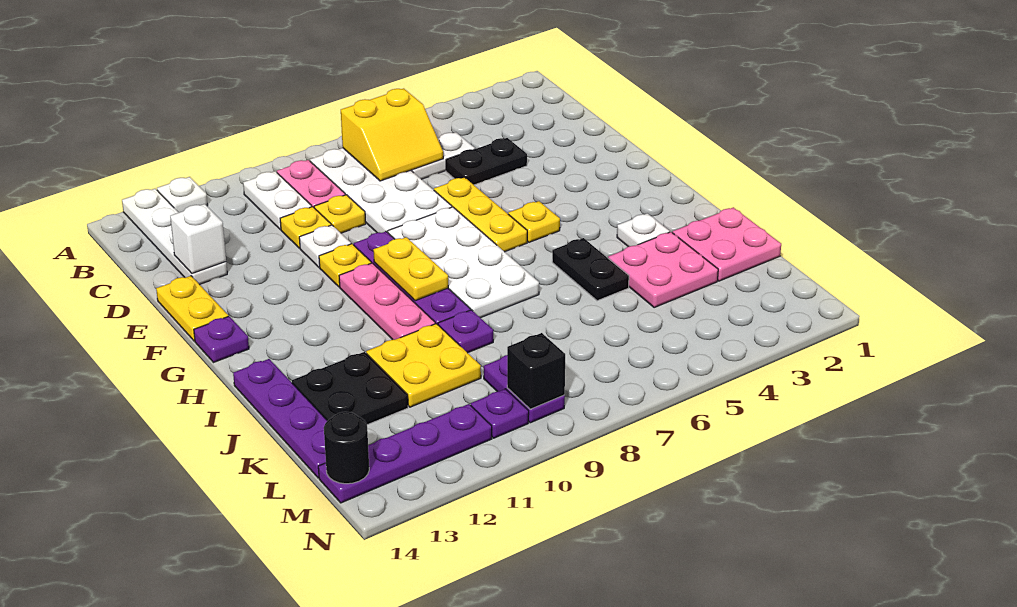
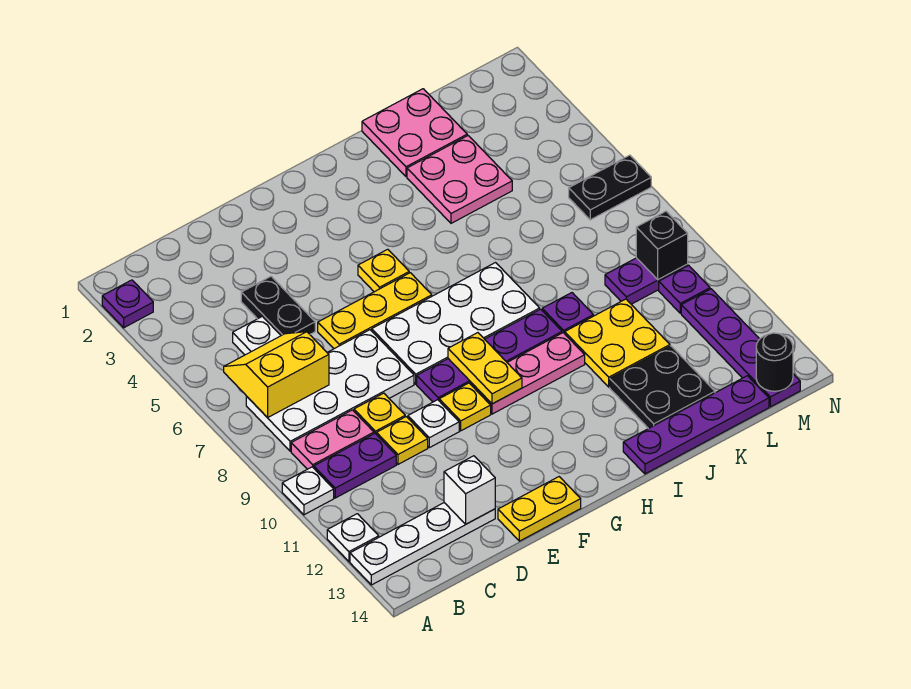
yellow 2x2 slope [341,89,443,181] -> yellow 2x2 slope turned to [224,332,329,418]
white 1x2 plate [243,171,312,230] -> purple 1x2 plate [314,433,396,498]
yellow 1x2 plate [373,237,448,301] -> yellow 1x2 plate turned to [448,333,522,404]
purple 1x1 plate [194,316,249,363] -> purple 1x1 plate moved to [102,280,153,328]
white 1x1 plate [617,213,670,247] -> white 1x1 plate moved to [282,467,334,515]
black 1x2 plate [552,238,629,301] -> black 1x2 plate moved to [569,155,651,220]

